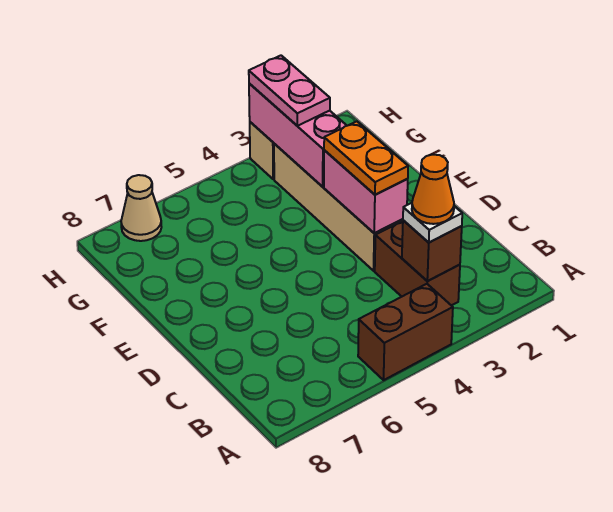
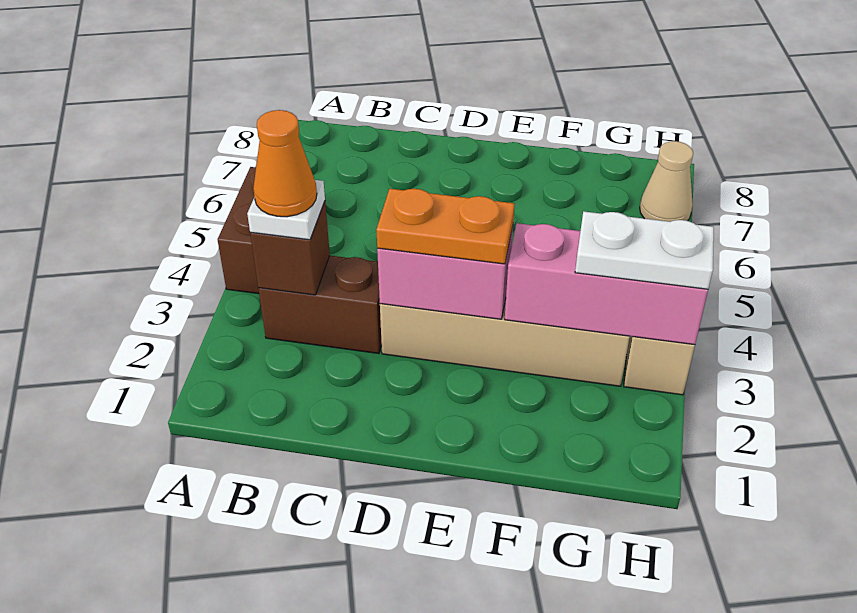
pink 1x2 plate [249,56,330,126] -> white 1x2 plate [575,211,714,289]

